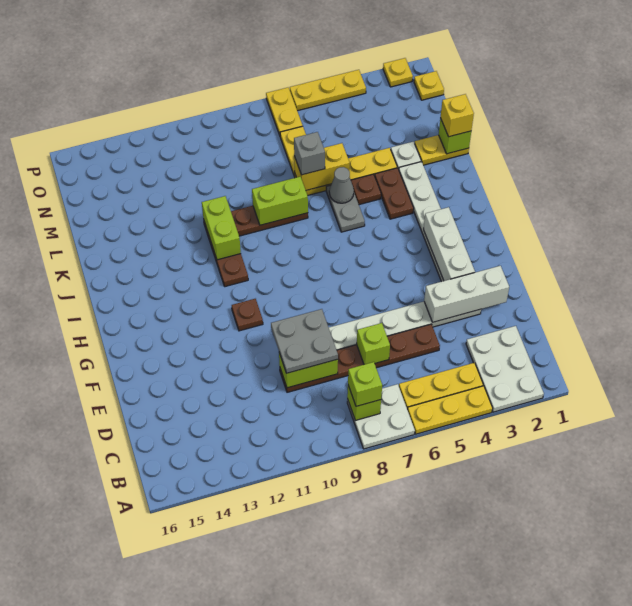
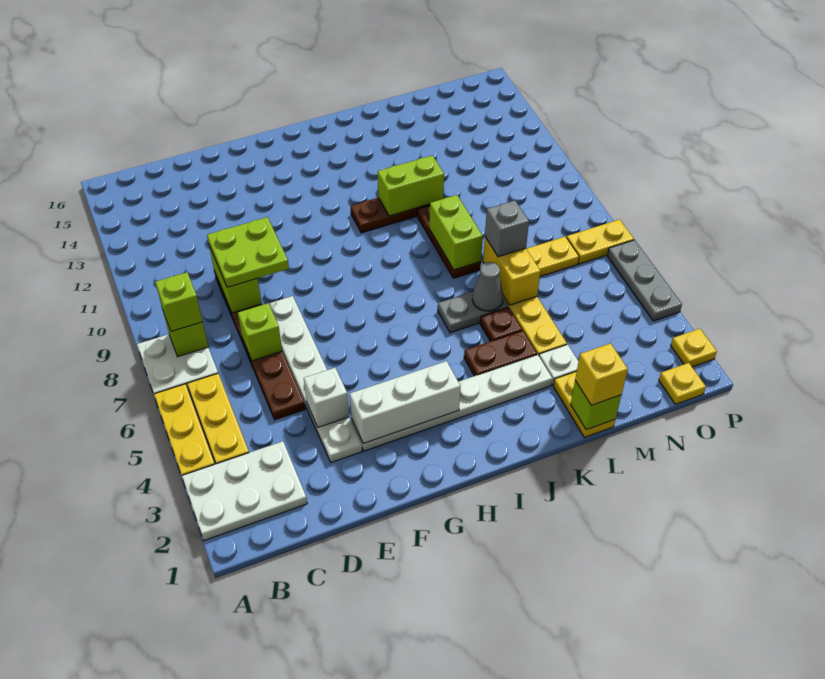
grey 2x2 plate [271,309,338,373] -> lime 2x2 plate [207,217,289,287]
white 1x3 brick [424,266,509,322] -> white 1x1 brick [304,368,349,427]
brown 1x1 plate [232,299,263,331] -> none
yellow 1x3 plate [290,70,366,111] -> grey 1x3 plate [607,240,682,321]

